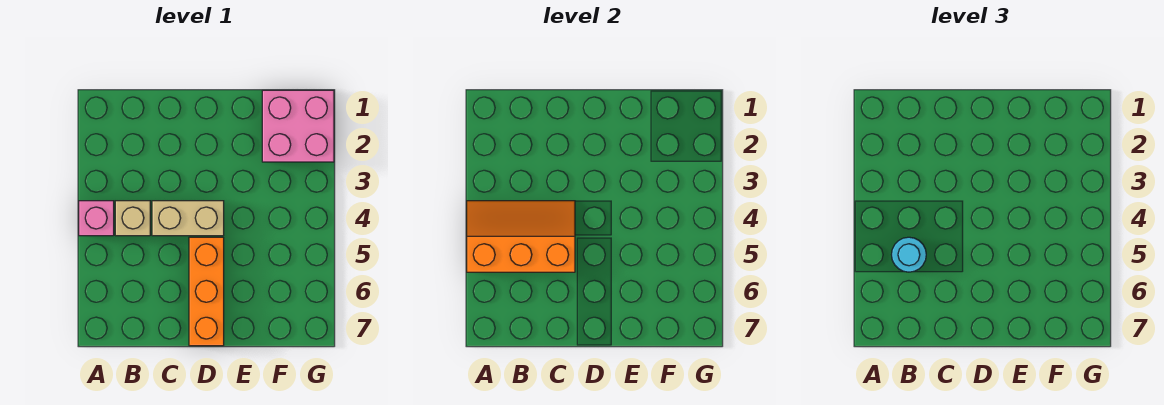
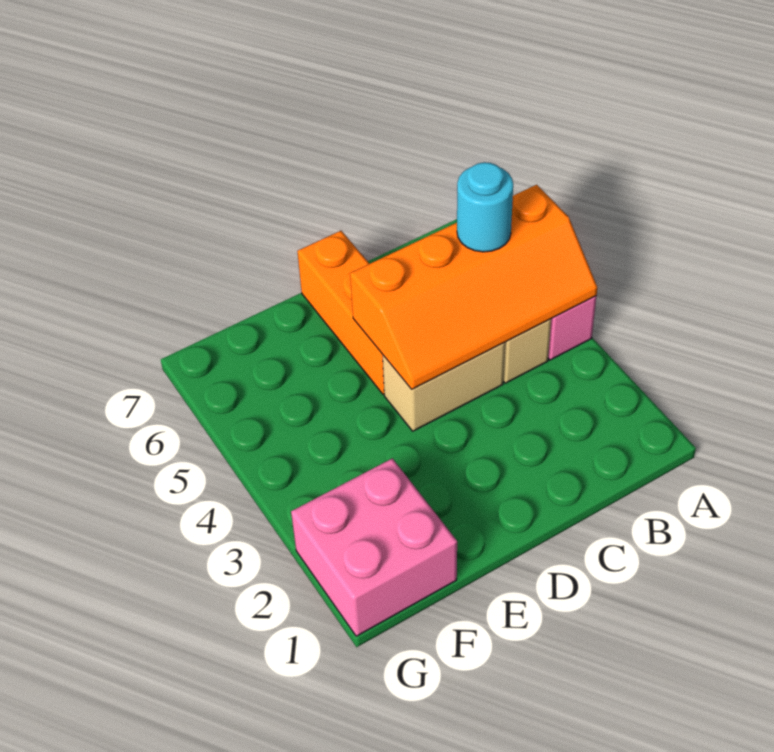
orange 2x3 slope [467,201,575,272] -> orange 2x4 slope [350,185,597,389]

